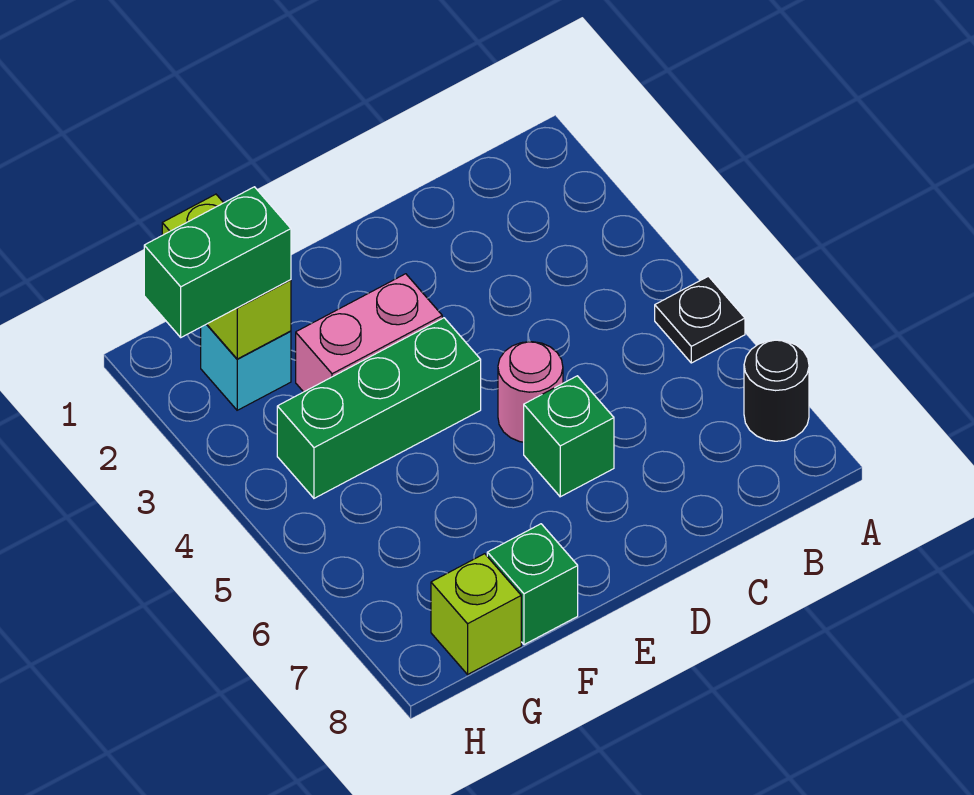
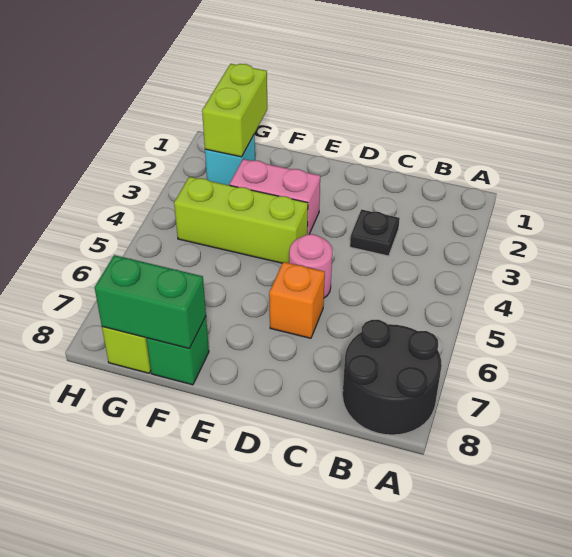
black 1x1 plate [655,276,745,363] -> black 1x1 plate moved to [350,209,400,256]
black 1x1 round brick [744,340,809,441] -> black 2x2 round brick [343,320,442,435]
green 1x1 brick [524,376,614,497] -> orange 1x1 brick [269,262,325,338]
green 1x3 brick [277,318,481,498] -> lime 1x3 brick [174,177,308,263]
green 1x2 brick [144,187,291,337] -> green 1x2 brick moved to [95,255,206,348]

